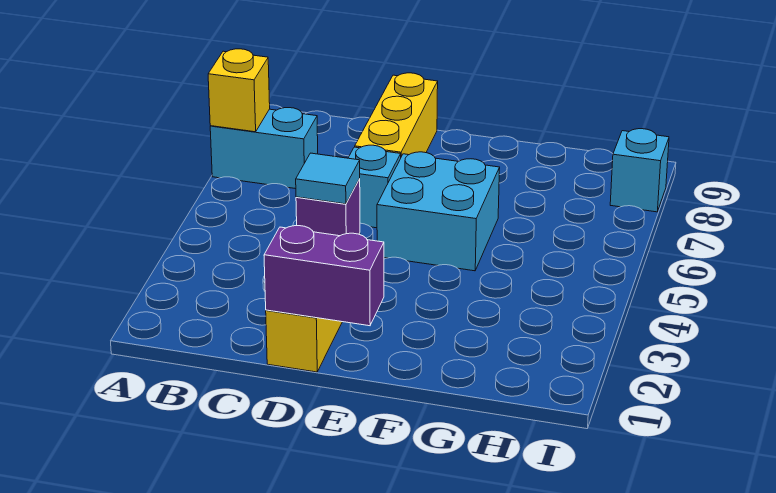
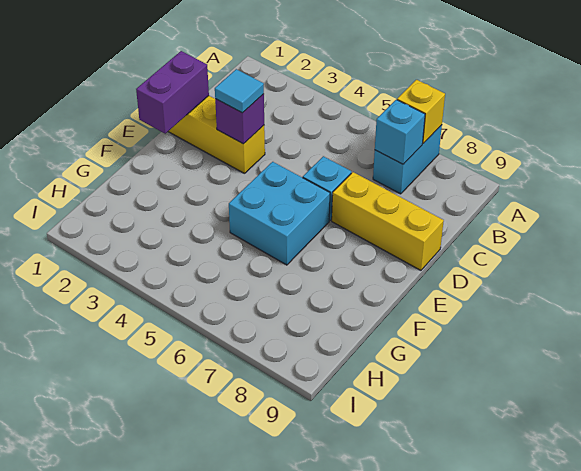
cyan 1x1 brick [610,129,669,212] -> cyan 1x1 brick moved to [375,100,425,164]

